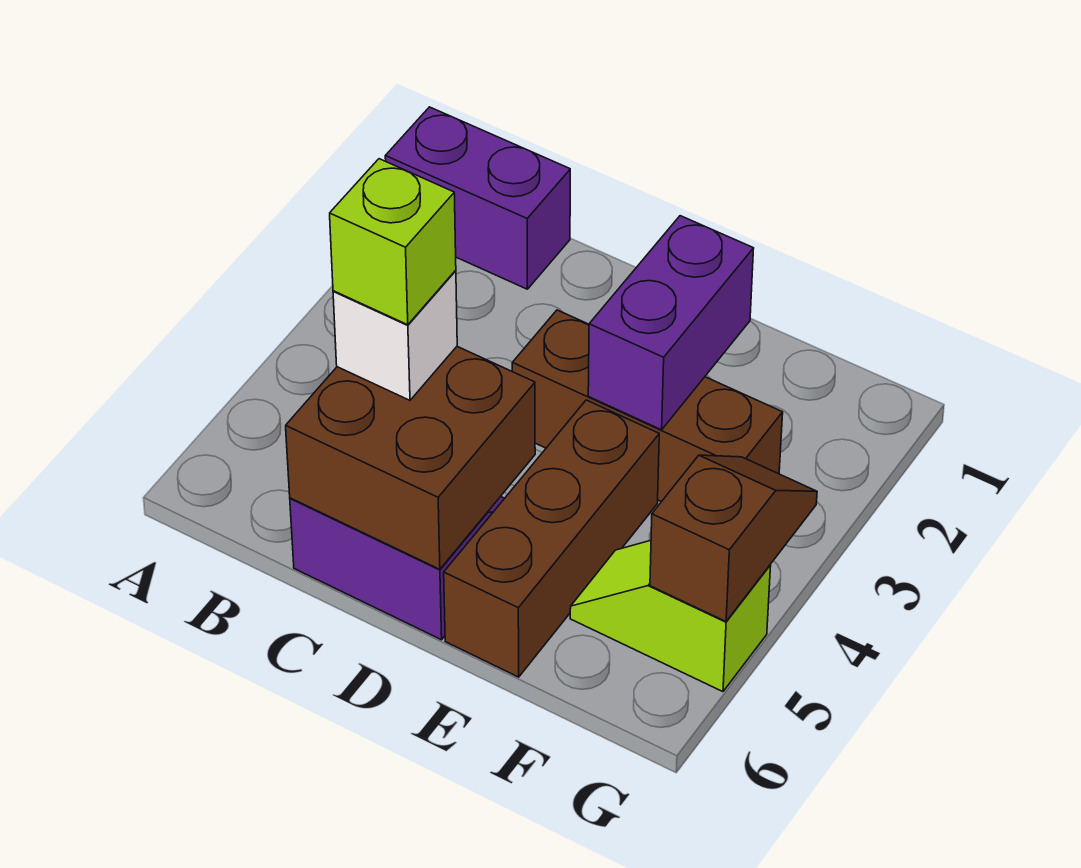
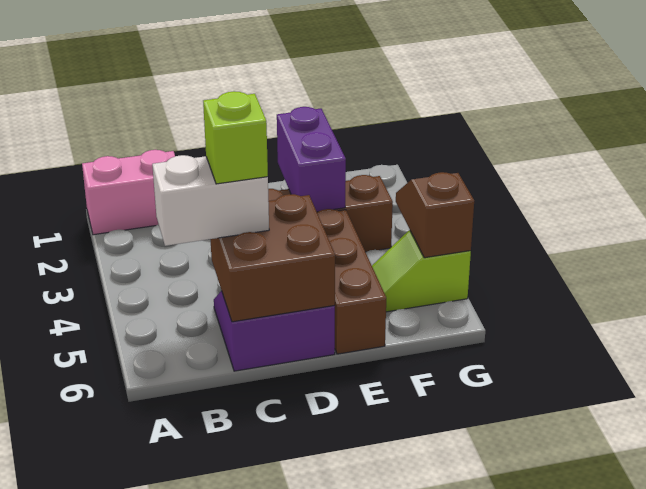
purple 1x2 brick [385,107,570,289] -> pink 1x2 brick [82,150,175,235]
white 1x1 brick [333,270,457,400] -> white 1x2 brick [152,155,269,246]

